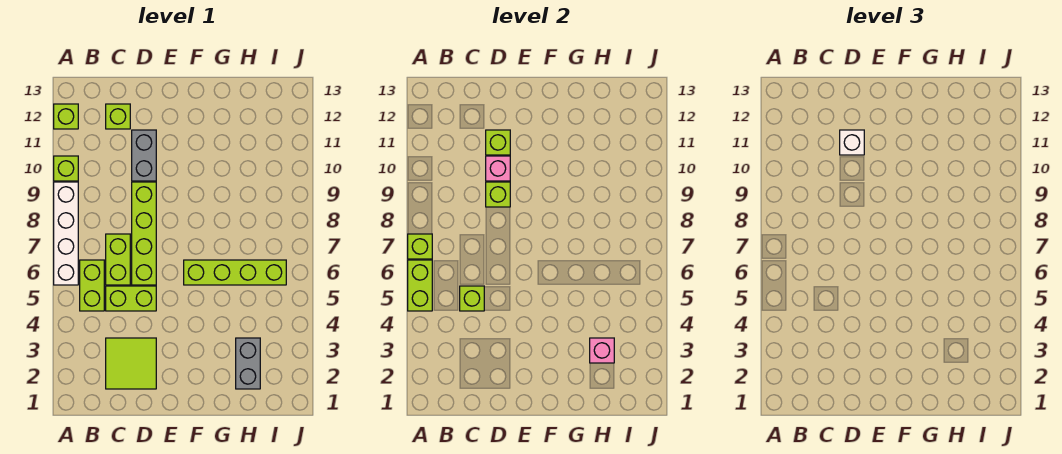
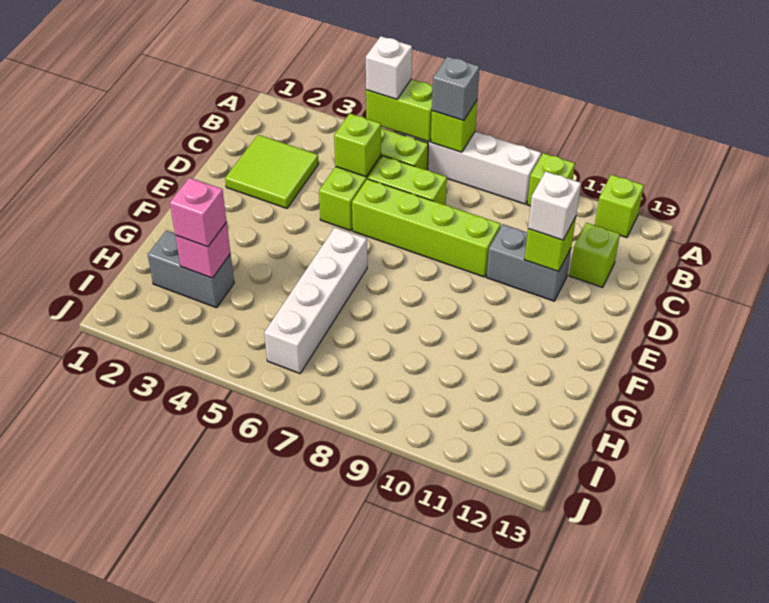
none -> white 1x1 brick [366,36,412,99]
none -> grey 1x1 brick [432,56,480,121]
lime 1x1 brick [486,182,510,207] -> none
pink 1x1 brick [486,156,510,181] -> pink 1x1 brick moved to [170,178,227,247]
lime 1x4 brick [184,260,286,285] -> white 1x4 brick [264,228,367,374]

